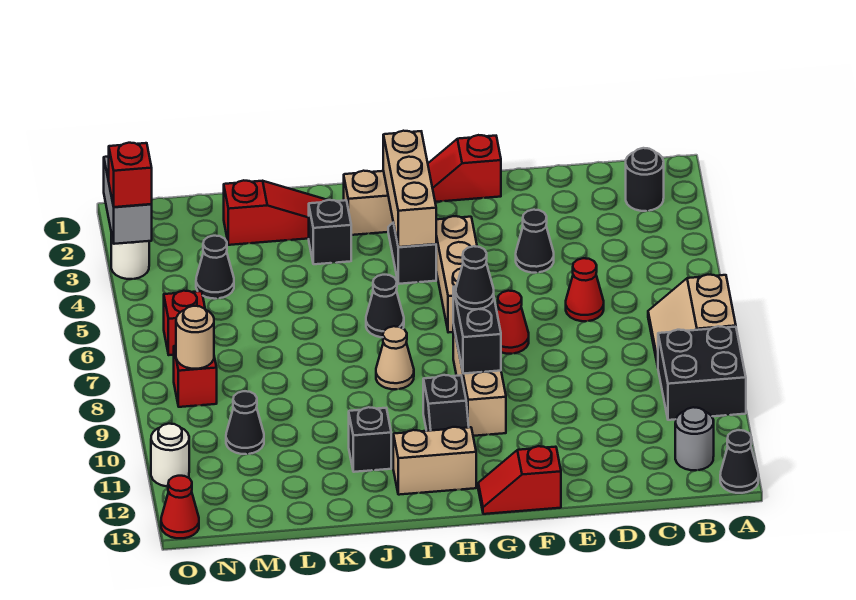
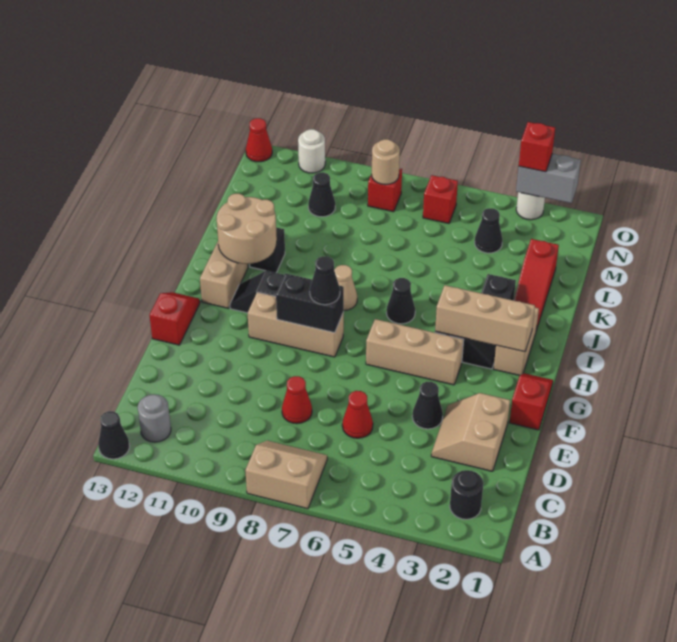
black 2x2 brick [658,326,746,420] -> none
none -> tan 2x2 slope [431,393,510,471]
red 1x1 cone [497,291,529,354] -> red 1x1 cone moved to [282,376,312,424]
none -> tan 2x2 round brick [217,194,277,264]

